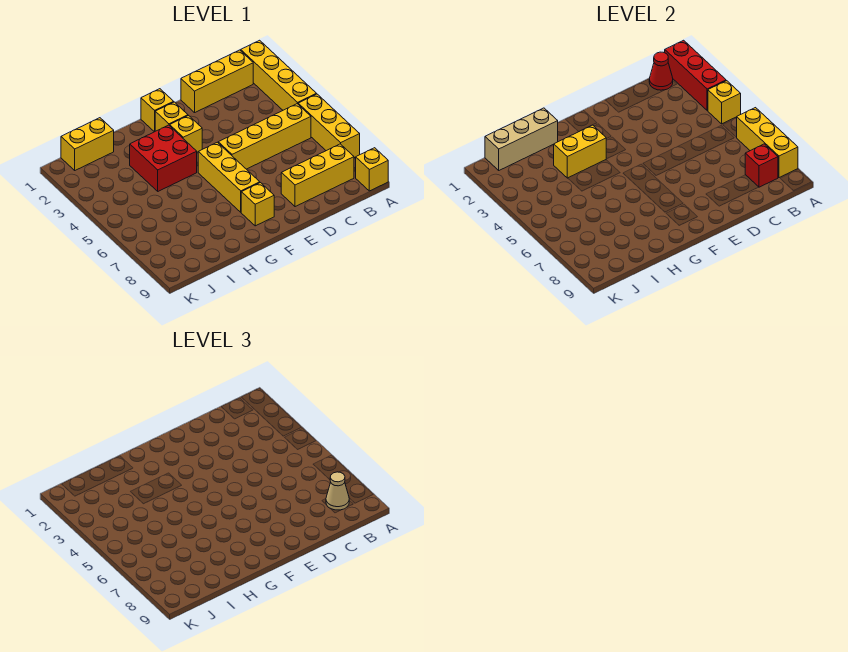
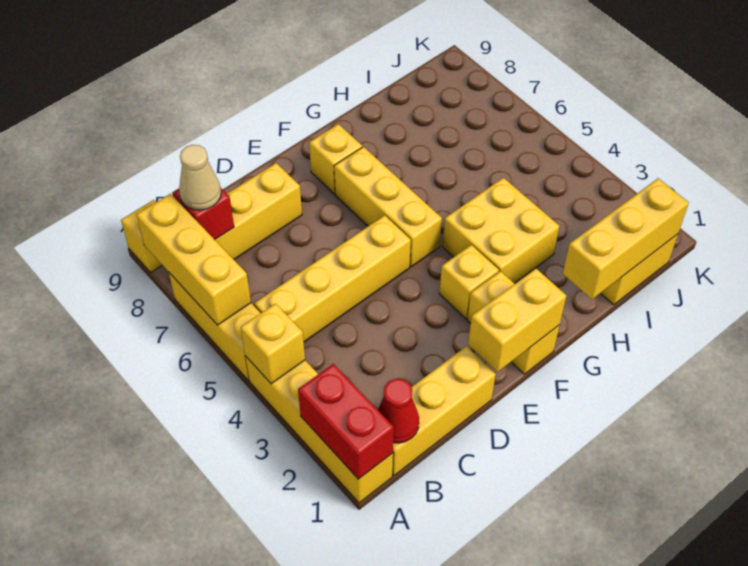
red 1x3 brick [665,40,726,111] -> red 1x2 brick [298,364,394,479]
red 2x2 brick [130,125,197,191] -> yellow 2x2 brick [443,178,559,283]
yellow 1x2 brick [554,125,606,178] -> yellow 1x2 brick moved to [468,269,566,372]
tan 1x3 brick [485,108,558,170] -> yellow 1x3 brick [563,178,689,299]

